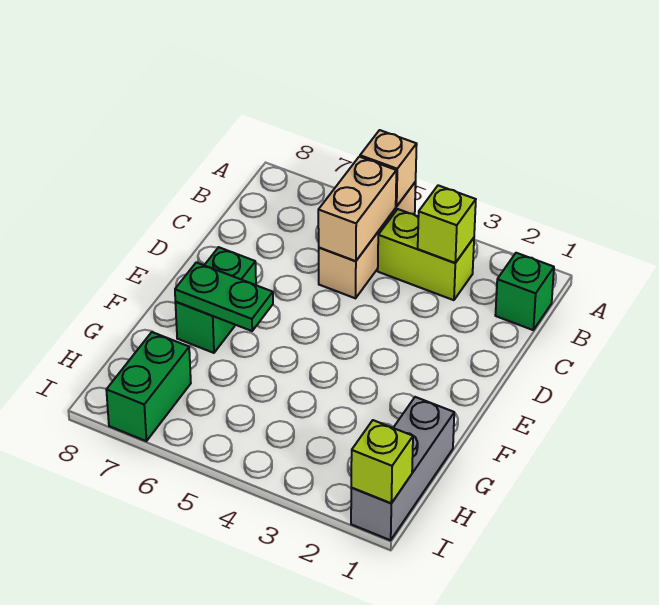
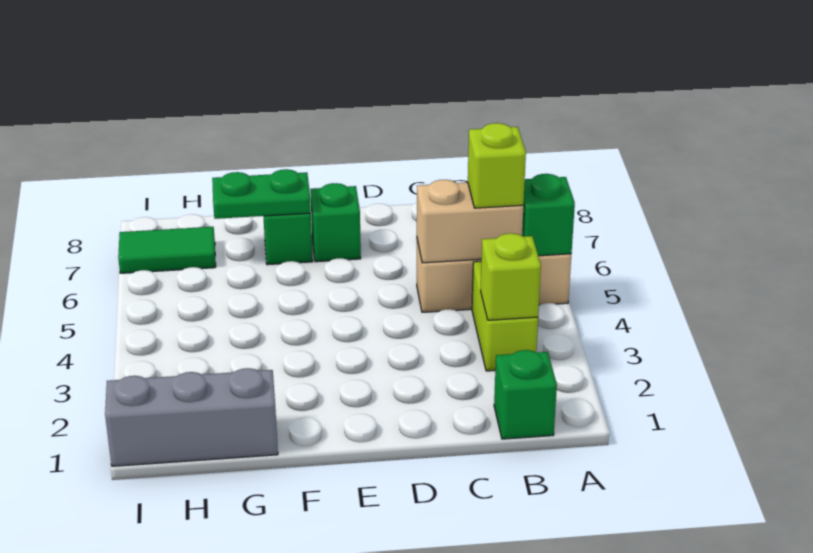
tan 1x1 brick [360,130,417,206] -> green 1x1 brick [522,174,575,256]
green 1x2 plate [175,262,273,331] -> green 1x2 plate turned to [212,169,311,219]
green 1x2 brick [106,332,191,441] -> green 1x2 tile [118,227,216,273]
lime 1x1 brick [351,420,413,503] -> lime 1x1 brick moved to [468,123,526,208]

